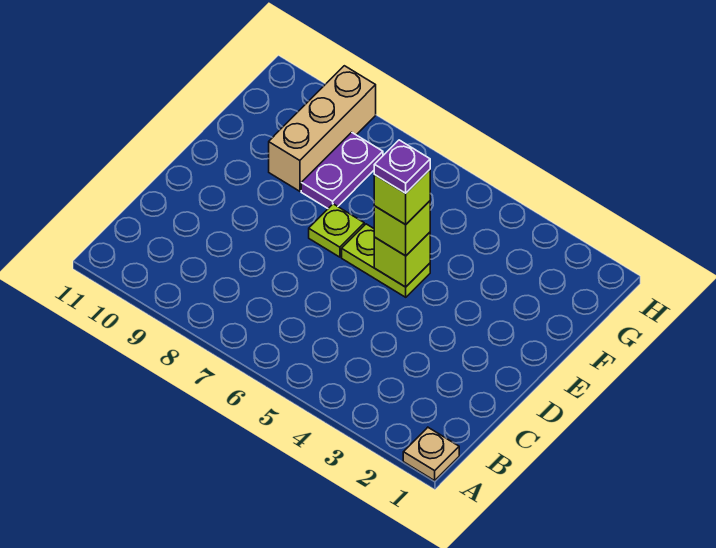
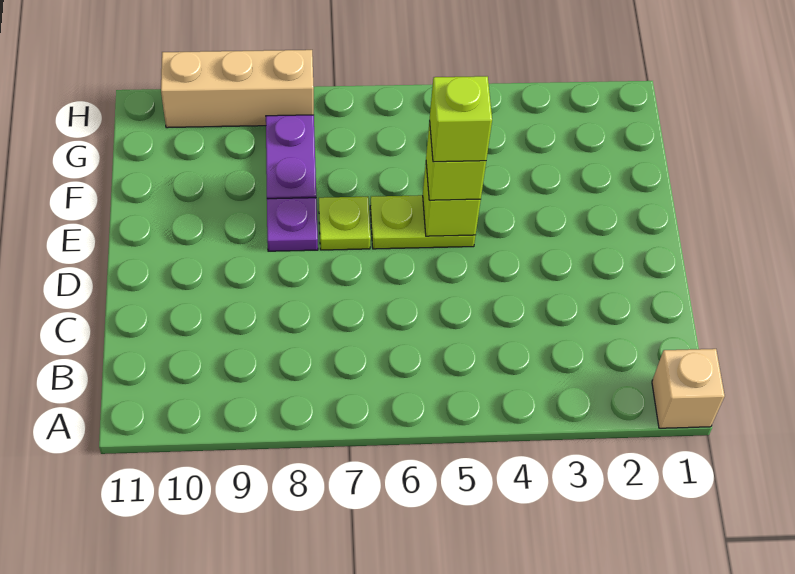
tan 1x1 plate [403,427,459,481] -> tan 1x1 brick [652,349,725,428]
purple 1x1 plate [374,140,430,193] -> purple 1x1 plate moved to [267,198,318,251]
tan 1x3 brick [269,66,376,191] -> tan 1x3 brick turned to [161,50,314,128]

